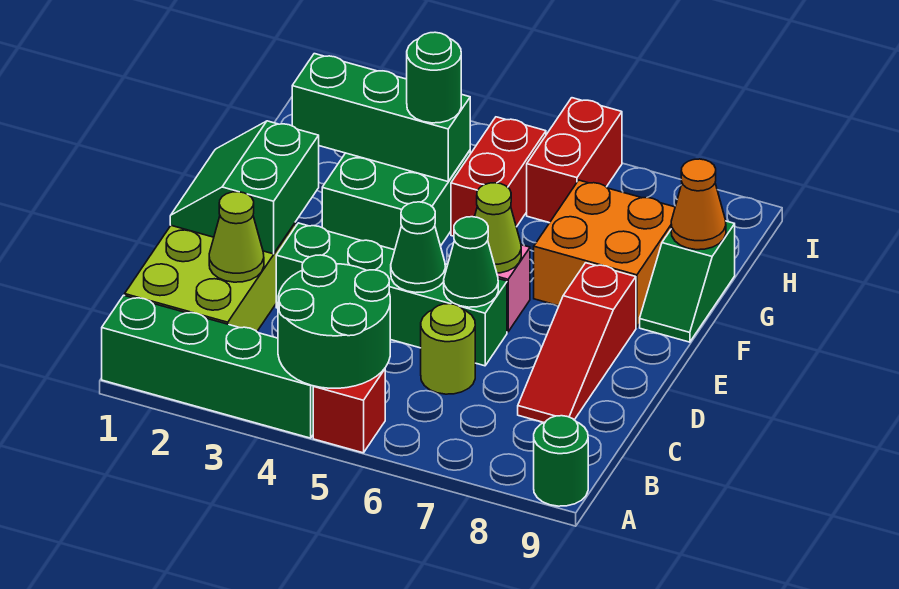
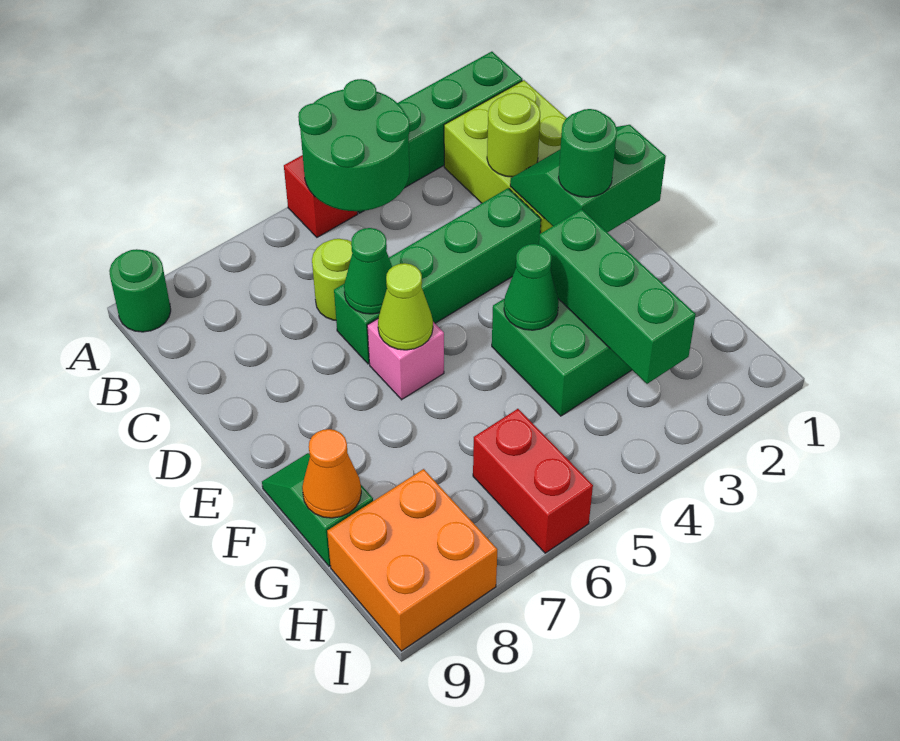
lime 1x1 cone [209,192,264,282] -> lime 1x1 round brick [487,93,540,177]
red 1x3 slope [518,263,636,423] -> none
green 2x2 slope [170,121,319,254] -> green 2x2 slope turned to [510,125,666,232]
green 1x1 cone [391,202,445,293] -> green 1x1 cone moved to [504,244,559,330]
orange 2x2 brick [534,180,675,327] -> orange 2x2 brick moved to [327,469,497,651]
green 1x3 brick [292,54,470,181] -> green 1x3 brick turned to [539,209,696,384]
green 1x1 round brick [407,32,461,123] -> green 1x1 round brick moved to [559,109,617,197]
red 1x2 brick [451,117,546,236] -> none

